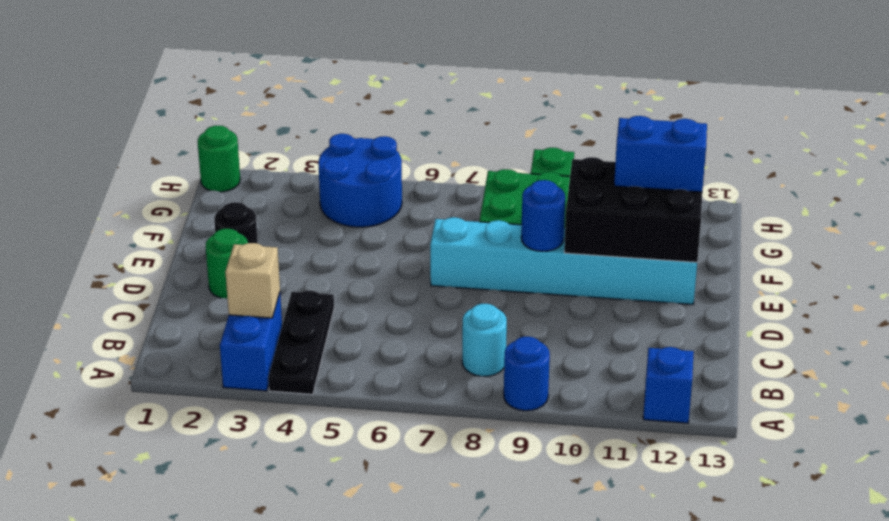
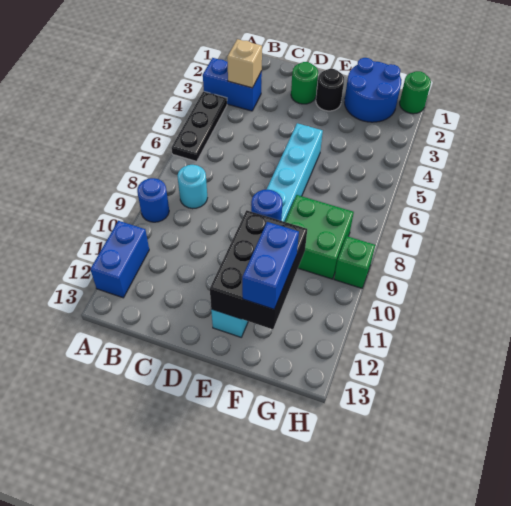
black 1x3 plate [268,290,334,394] -> black 1x3 plate turned to [172,91,227,161]
blue 1x1 brick [643,347,694,423] -> blue 1x2 brick [90,221,149,298]
cyan 1x6 brick [430,217,697,305] -> cyan 1x8 brick [211,123,323,337]
blue 2x2 round brick [318,134,402,227] -> blue 2x2 round brick moved to [345,58,401,122]

